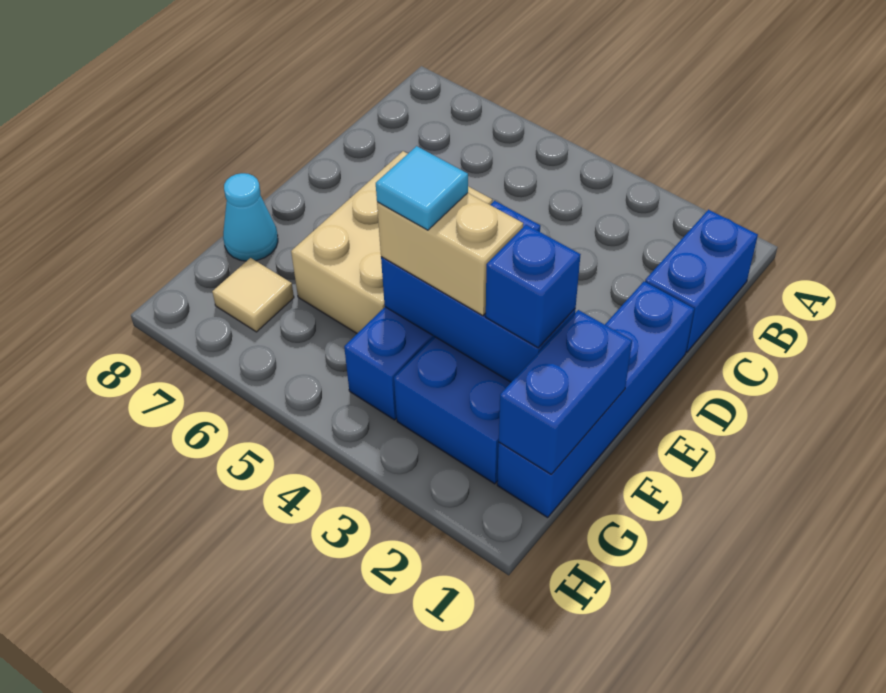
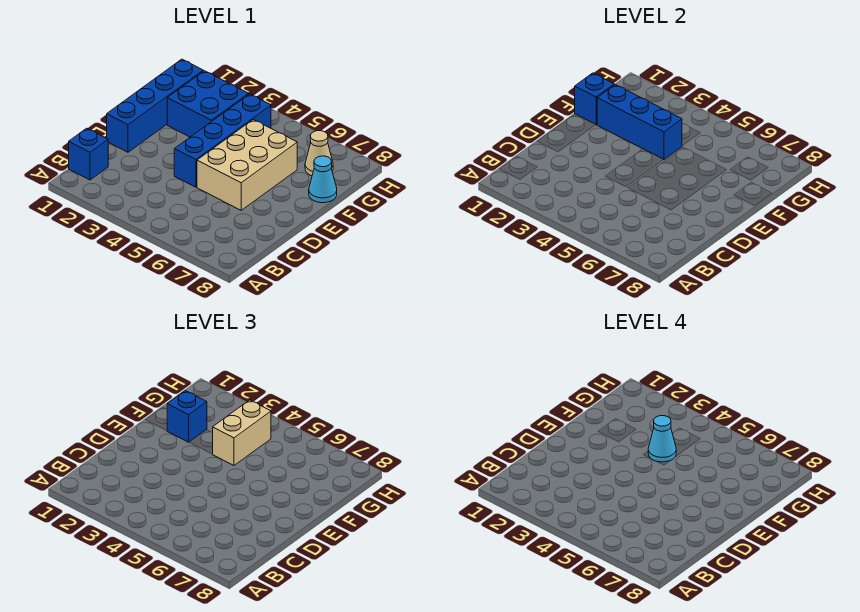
blue 1x2 brick [645,210,758,352] -> blue 1x1 brick [69,128,108,180]
blue 1x2 brick [499,310,632,474] -> blue 1x1 brick [575,73,614,125]
tan 1x2 brick [377,193,523,316] -> tan 1x2 brick turned to [213,400,271,465]
cyan 1x1 tile [376,146,468,230] -> cyan 1x1 cone [648,416,676,462]
tan 1x1 tile [212,258,294,332] -> tan 1x1 cone [305,131,333,176]

